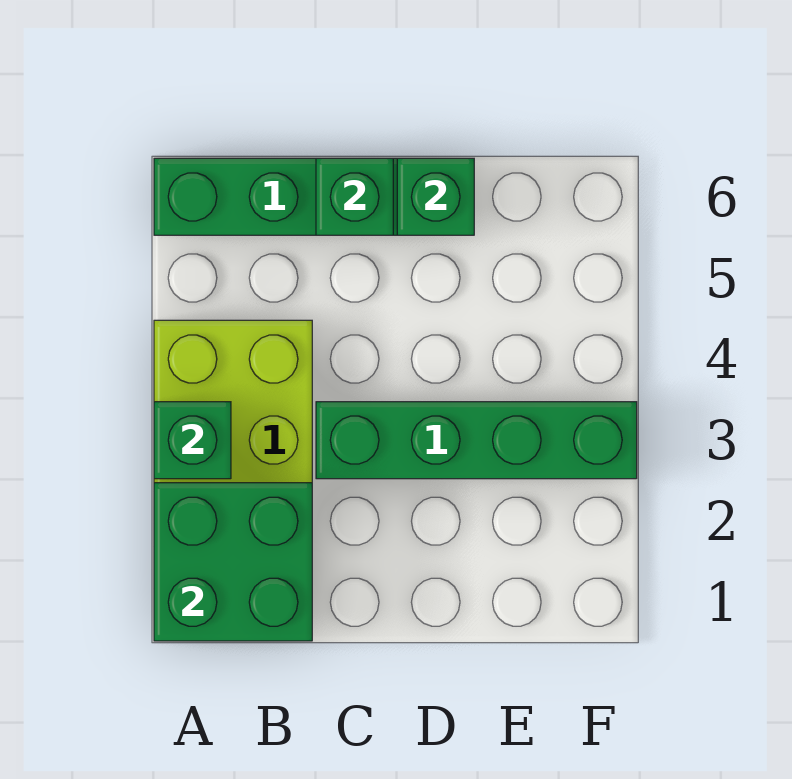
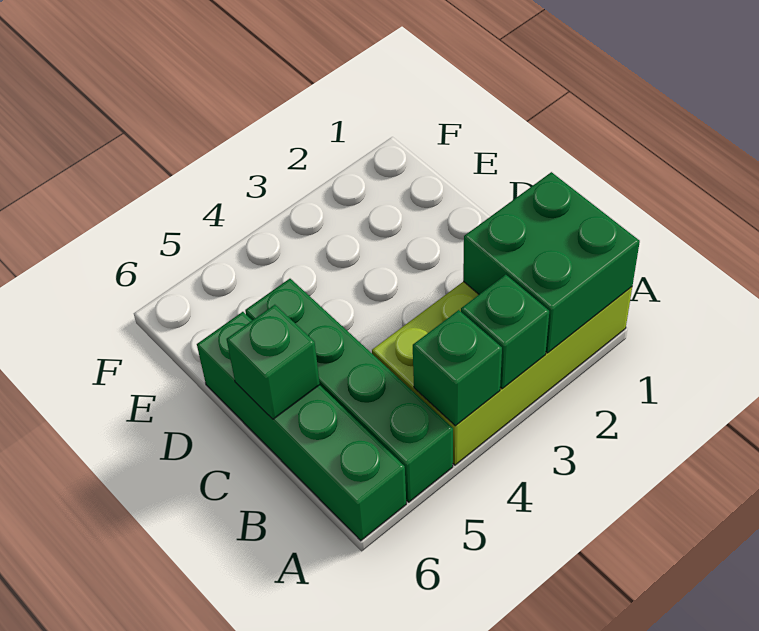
green 1x4 brick [316,402,637,479] -> green 1x4 brick moved to [245,279,453,502]
green 1x1 brick [397,158,474,235] -> green 1x1 brick moved to [413,310,502,426]

